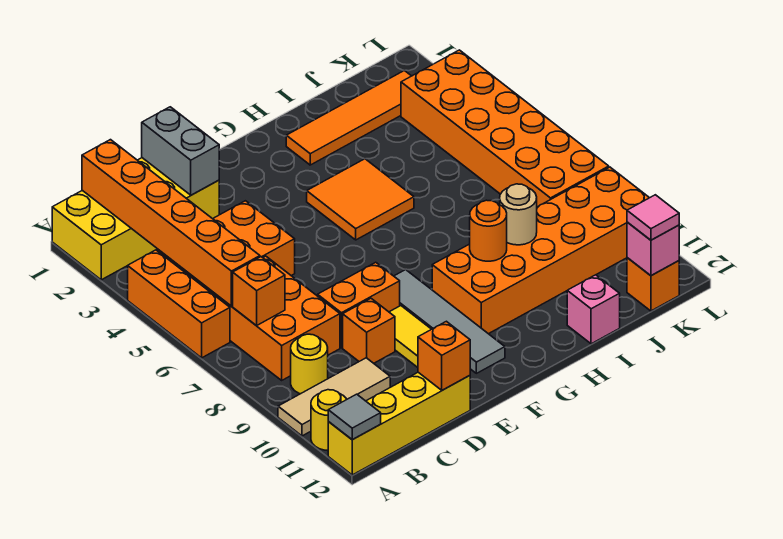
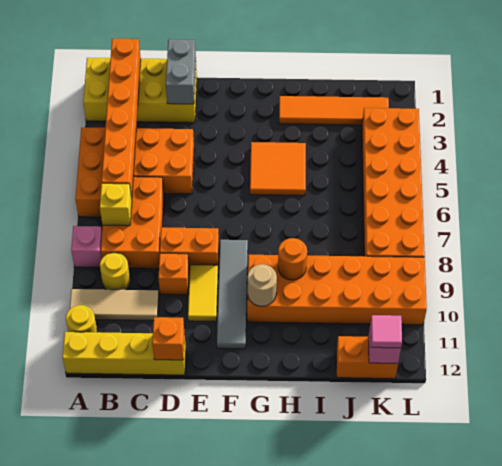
grey 1x1 tile [328,394,381,440] -> none
orange 1x1 brick [233,257,285,326] -> yellow 1x1 brick [100,183,132,226]
tan 1x1 round brick [500,184,537,245] -> tan 1x1 round brick moved to [248,264,277,306]
pink 1x1 brick [567,275,620,344] -> pink 1x1 brick moved to [71,226,102,267]
orange 1x1 brick [627,258,679,311] -> orange 1x2 brick [336,336,398,379]

